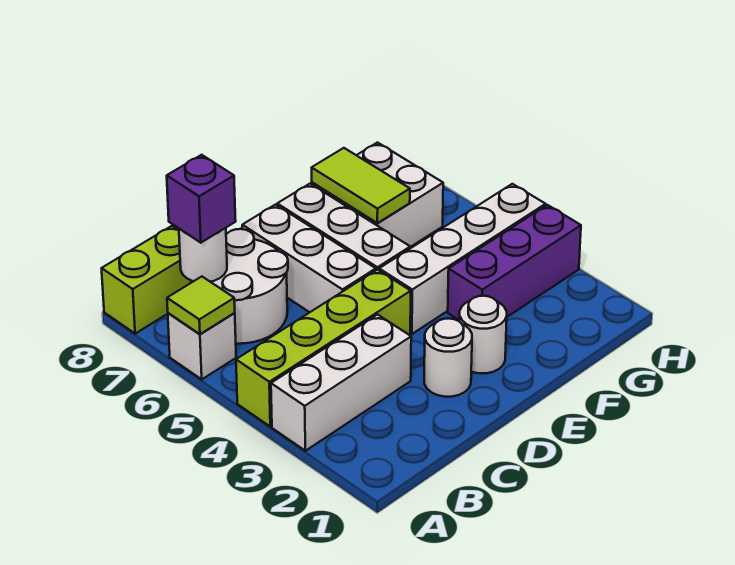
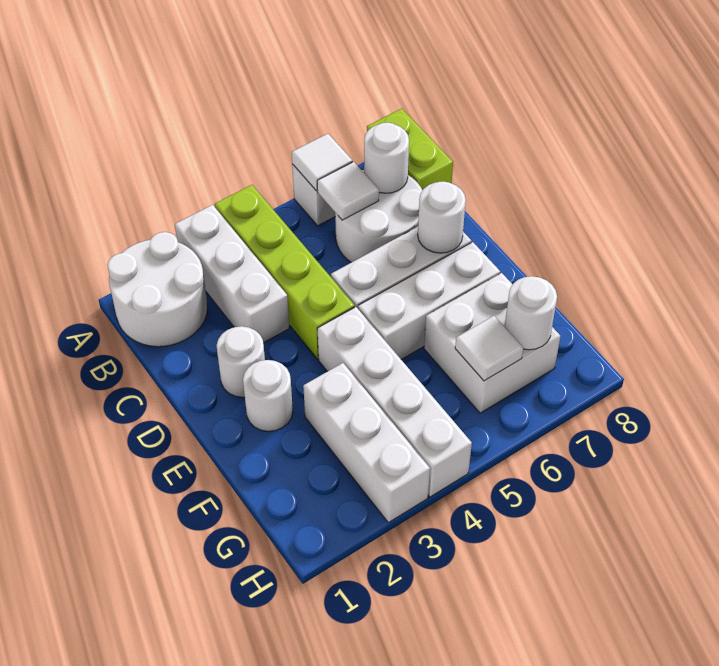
none -> white 2x2 round brick [107,232,207,347]
lime 1x1 tile [167,277,235,334] -> white 1x1 tile [292,134,353,191]
none -> white 1x1 tile [317,162,379,220]
purple 1x1 brick [167,155,236,243] -> none
none -> white 1x1 round brick [418,181,466,253]
purple 1x3 brick [448,205,581,320] -> white 1x3 brick [303,363,430,523]
lime 1x2 tile [312,148,410,223] -> none
none -> white 1x1 tile [455,316,523,381]
none -> white 1x1 round brick [505,276,557,350]

